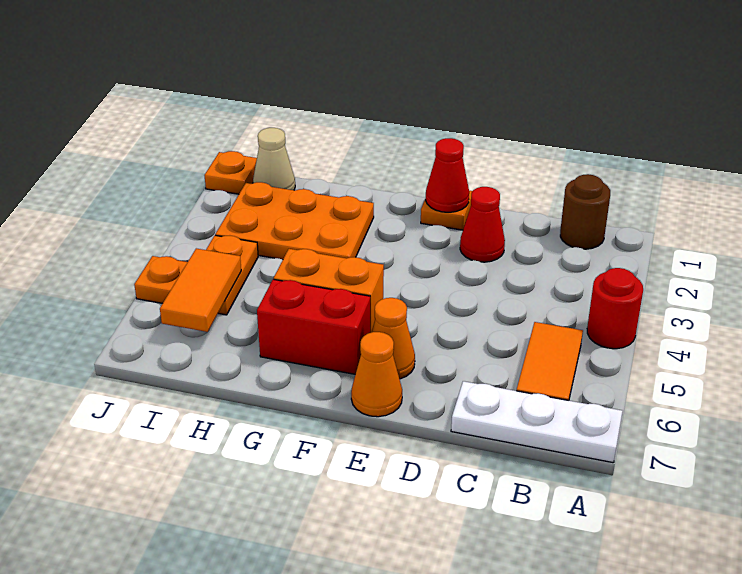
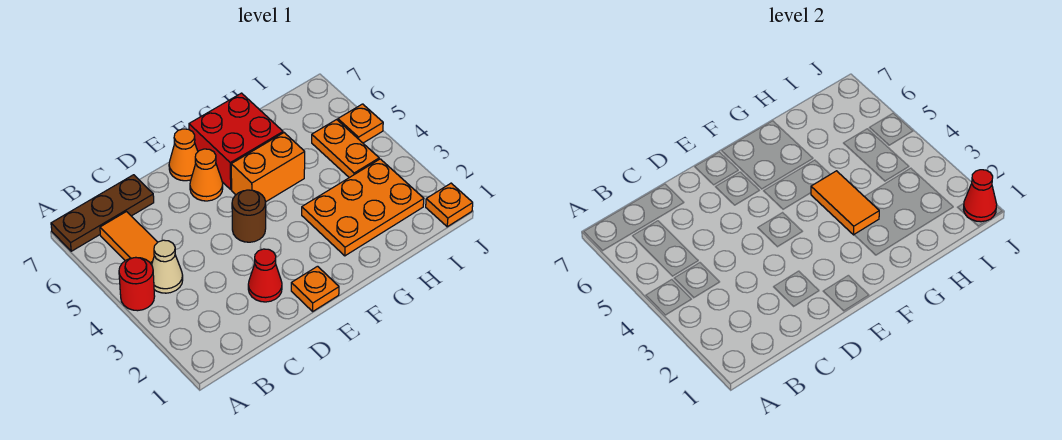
white 1x3 plate [451,381,623,463] -> brown 1x3 plate [51,175,154,251]
brown 1x1 round brick [560,174,610,249] -> brown 1x1 round brick moved to [232,190,266,242]
red 1x1 cone [426,138,469,212] -> red 1x1 cone moved to [963,170,997,222]
red 1x2 brick [257,279,370,374] -> red 2x2 brick [189,93,283,189]
tan 1x1 cone [253,128,295,190] -> tan 1x1 cone moved to [152,240,183,293]
orange 1x2 tile [160,248,241,332] -> orange 1x2 tile moved to [811,171,879,235]

